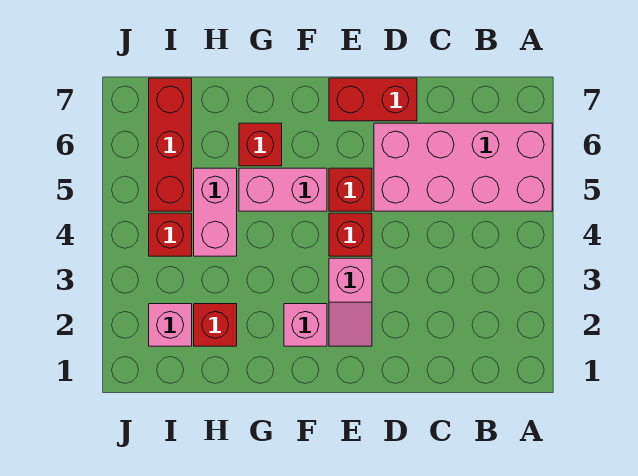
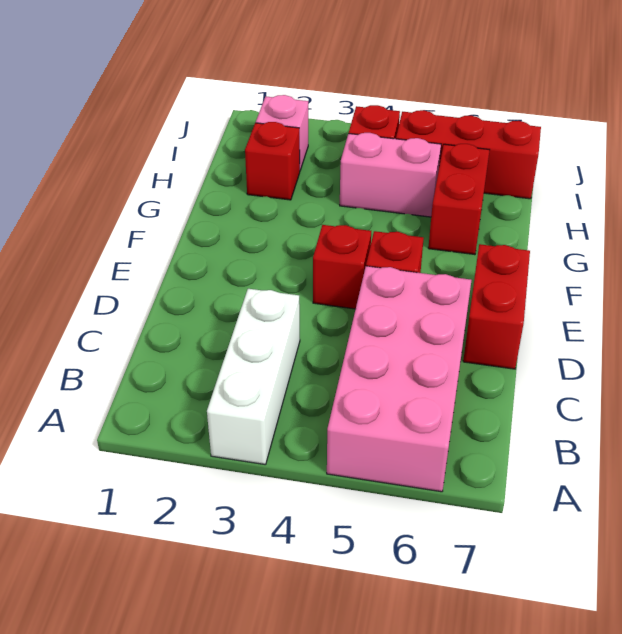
none -> white 1x3 brick [207,289,300,465]
pink 1x2 slope [329,258,372,346] -> none
pink 1x1 brick [284,304,327,346] -> none
pink 1x2 brick [239,168,327,211] -> none
red 1x1 brick [239,123,282,166] -> red 1x2 brick [428,144,489,255]

